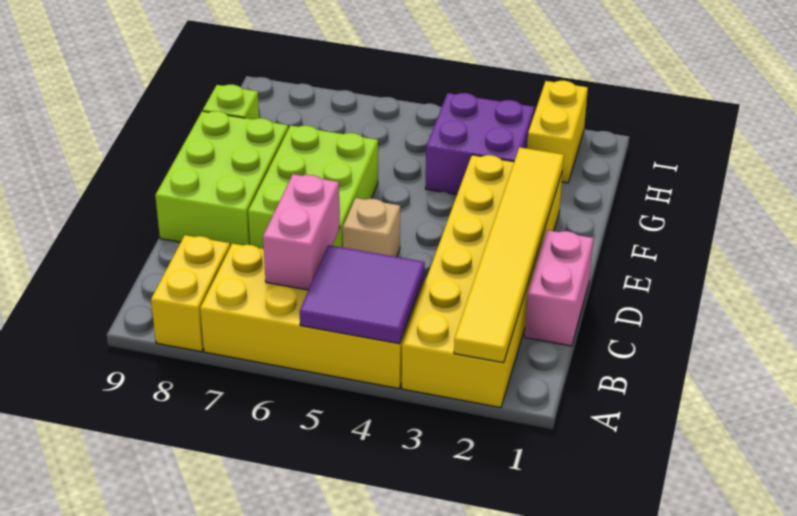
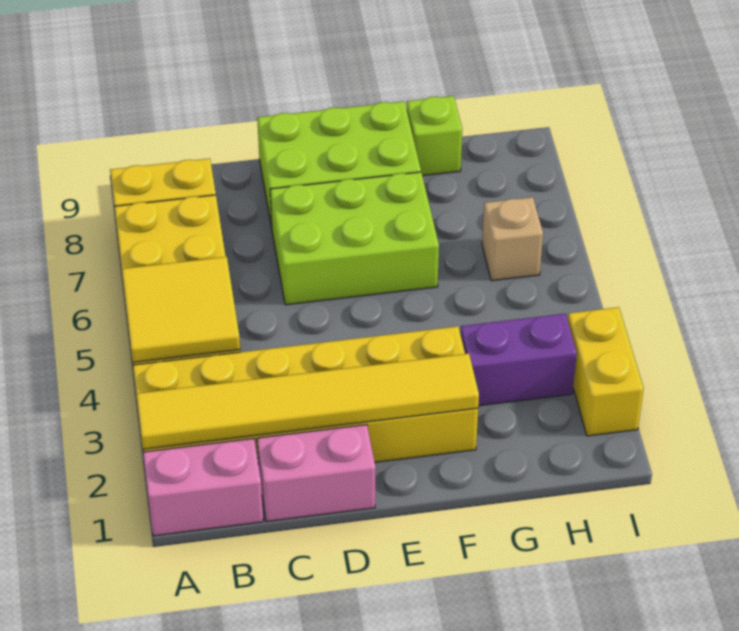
purple 2x2 tile [300,245,425,344] -> yellow 2x2 tile [122,257,240,362]
pink 1x2 brick [263,174,340,290] -> pink 1x2 brick moved to [143,438,263,536]
tan 1x1 brick [343,198,400,257] -> tan 1x1 brick moved to [482,197,543,281]
purple 2x2 brick [425,93,534,194] -> purple 1x2 brick [461,314,577,406]
yellow 1x2 brick [527,81,588,183] -> yellow 1x2 brick turned to [568,307,644,436]

